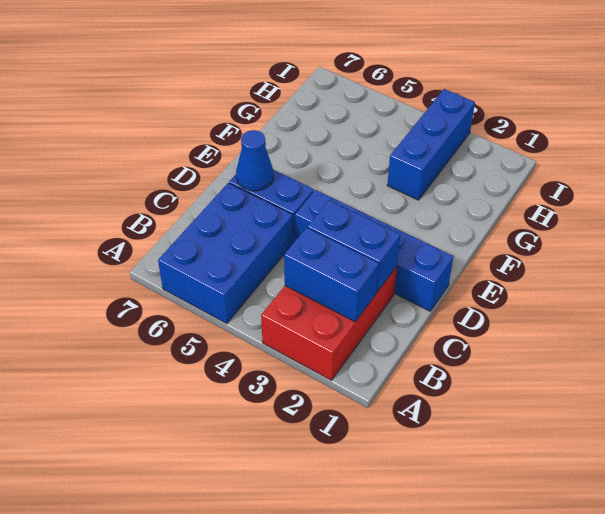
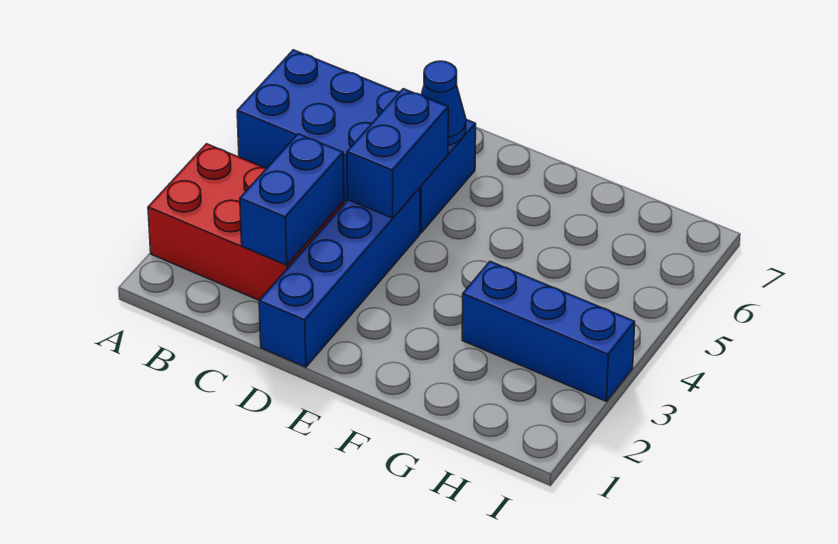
blue 1x2 brick [284,228,379,322] -> blue 1x2 brick moved to [347,89,448,218]

